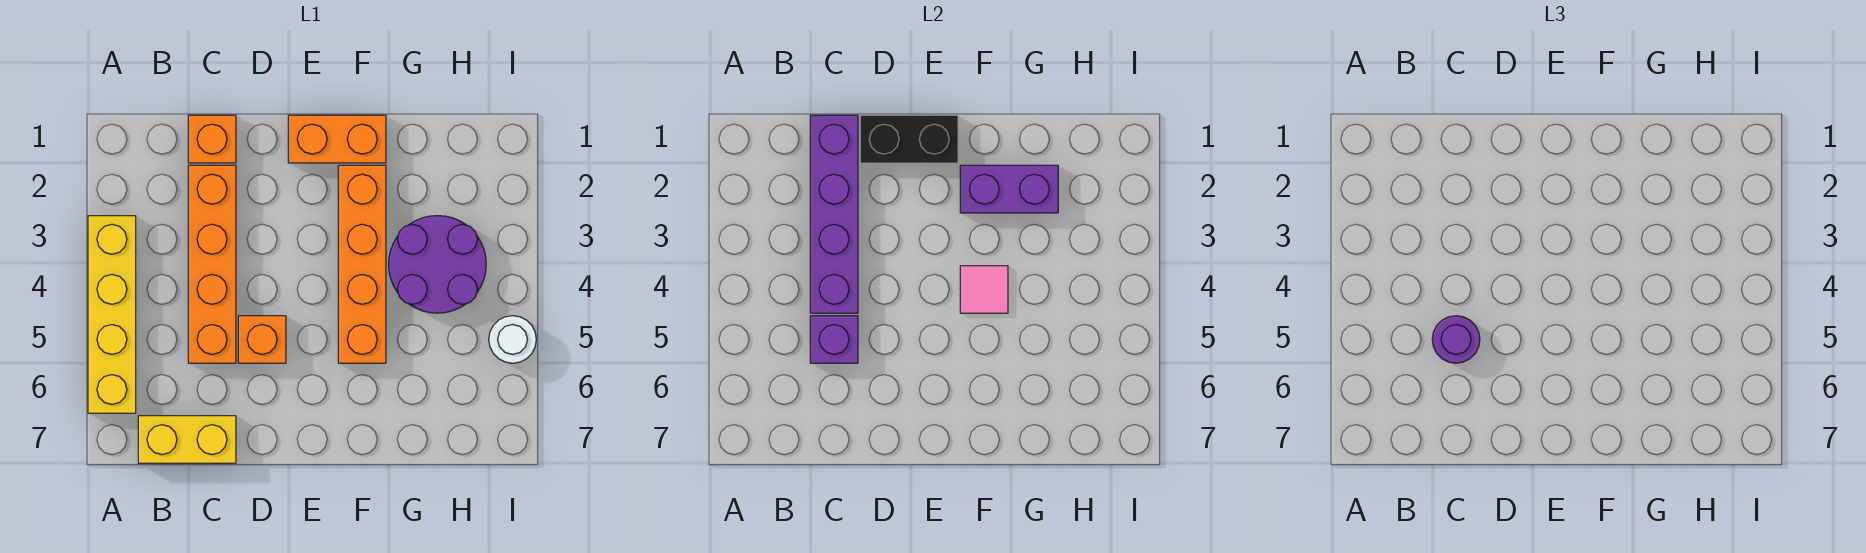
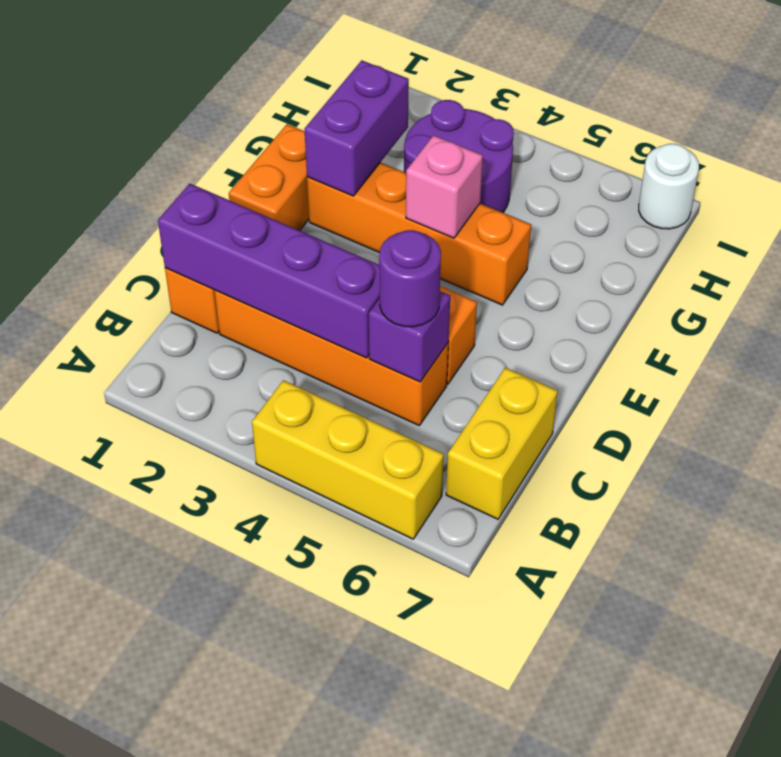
yellow 1x4 brick [88,216,136,413] -> yellow 1x3 brick [252,380,444,539]
black 1x2 brick [860,115,958,163] -> none
pink 1x1 tile [960,266,1008,313] -> pink 1x1 brick [406,135,483,238]
white 1x1 round brick [489,316,536,363] -> white 1x1 round brick moved to [639,144,699,229]

